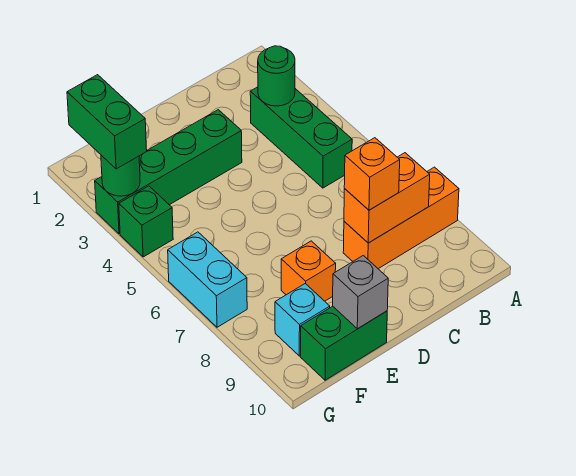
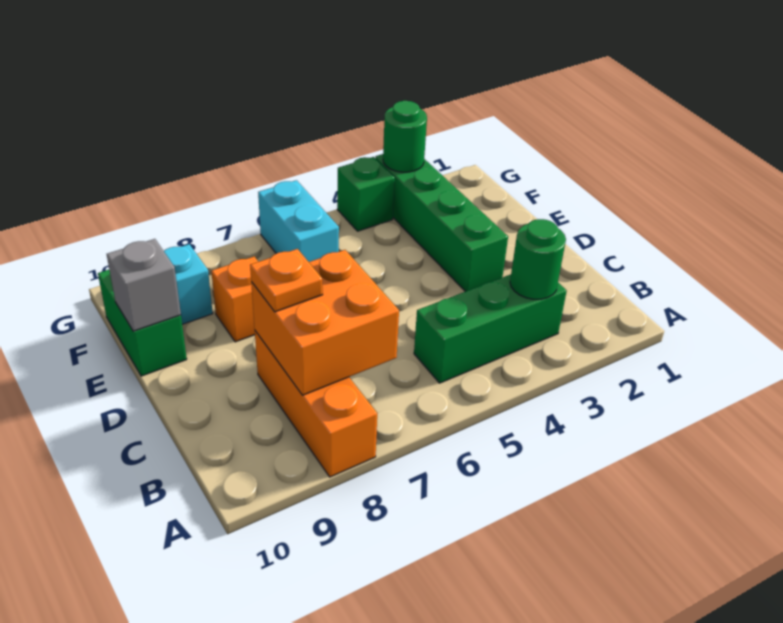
orange 1x2 brick [344,153,430,243] -> orange 2x2 brick [251,250,399,395]
orange 1x1 brick [344,138,400,210] -> orange 1x1 plate [250,249,323,312]
green 1x2 brick [67,75,147,169] -> none
cyan 1x2 brick [168,232,247,327] -> cyan 1x2 brick turned to [258,180,339,262]

